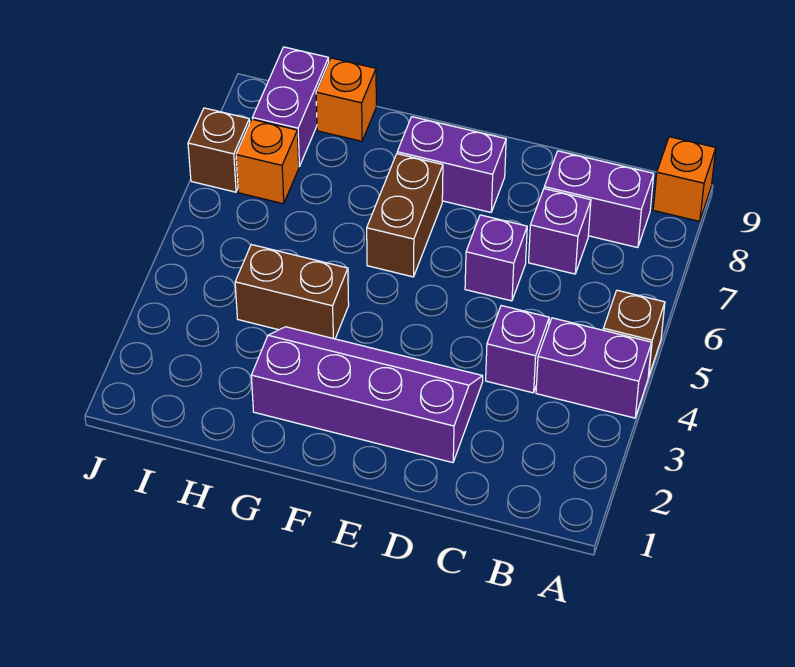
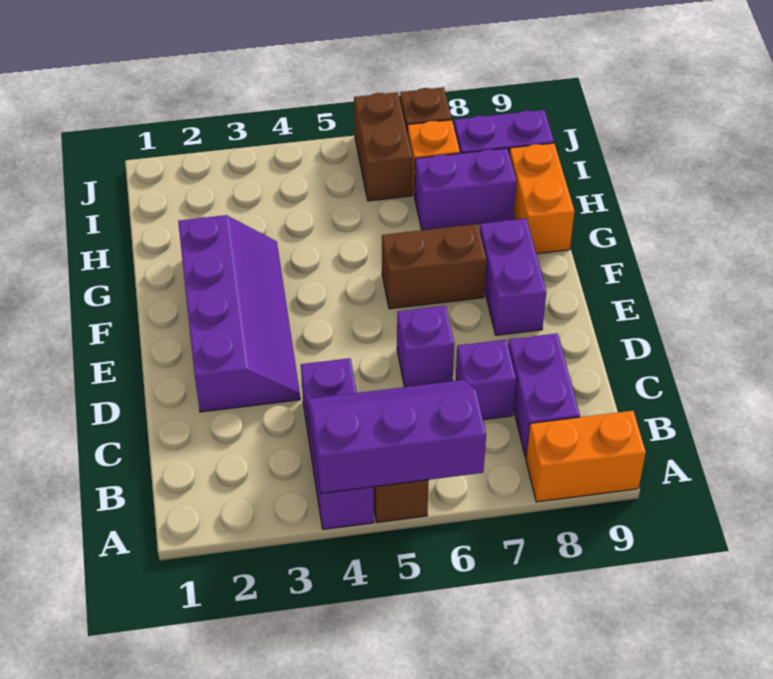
none -> purple 2x3 slope [307,380,486,493]
orange 1x1 brick [653,137,716,221] -> orange 1x2 brick [526,411,646,502]
brown 1x2 brick [235,245,349,339] -> brown 1x2 brick moved to [354,92,412,201]
none -> purple 1x2 brick [414,148,516,230]
orange 1x1 brick [316,58,376,141] -> orange 1x2 brick [509,143,574,254]

